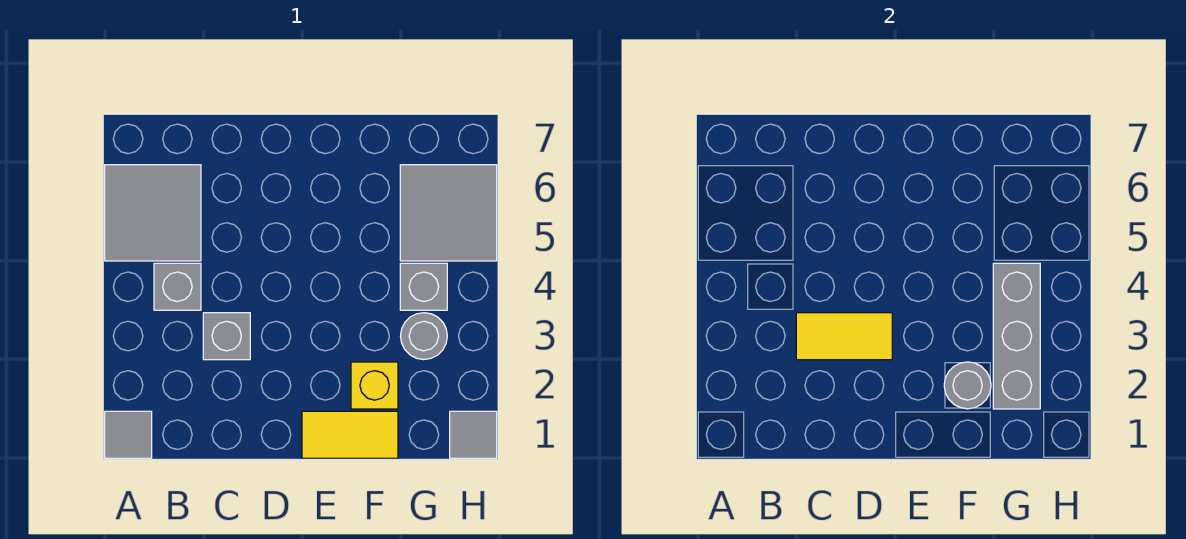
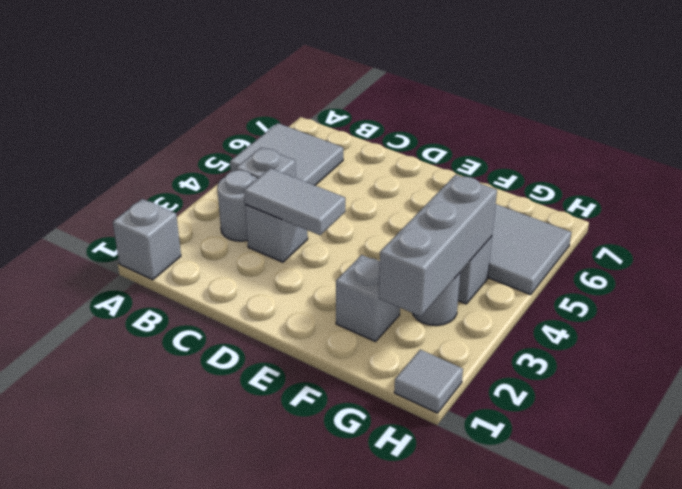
grey 1x1 tile [105,411,152,458] -> grey 1x1 brick [113,199,181,280]
yellow 1x2 tile [796,313,892,360] -> grey 1x2 tile [244,168,345,235]
yellow 1x2 tile [302,411,398,458] -> none
yellow 1x1 brick [351,362,398,409] -> grey 1x1 brick [336,255,400,342]
grey 1x1 round brick [944,362,991,409] -> grey 1x1 round brick moved to [217,170,257,241]

